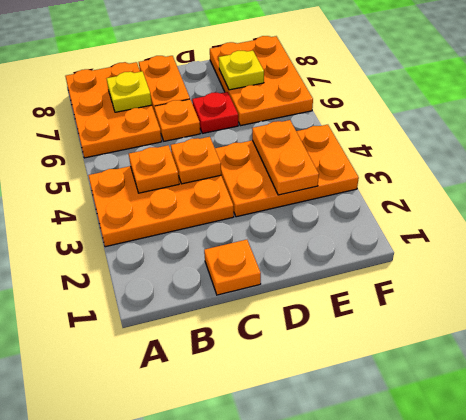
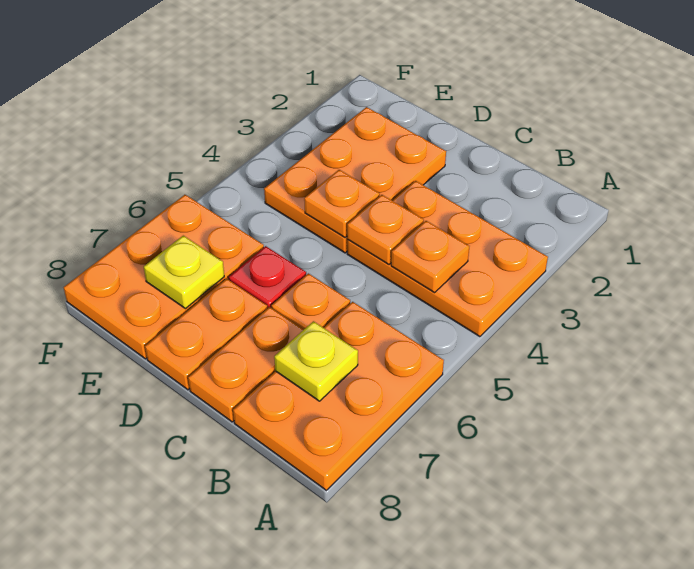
orange 1x1 plate [204,240,261,295] -> orange 1x1 plate moved to [304,170,380,238]
orange 2x3 plate [215,125,359,217] -> orange 2x3 plate turned to [264,107,446,253]
orange 1x2 plate [252,120,319,195] -> orange 1x2 plate moved to [145,279,267,390]

